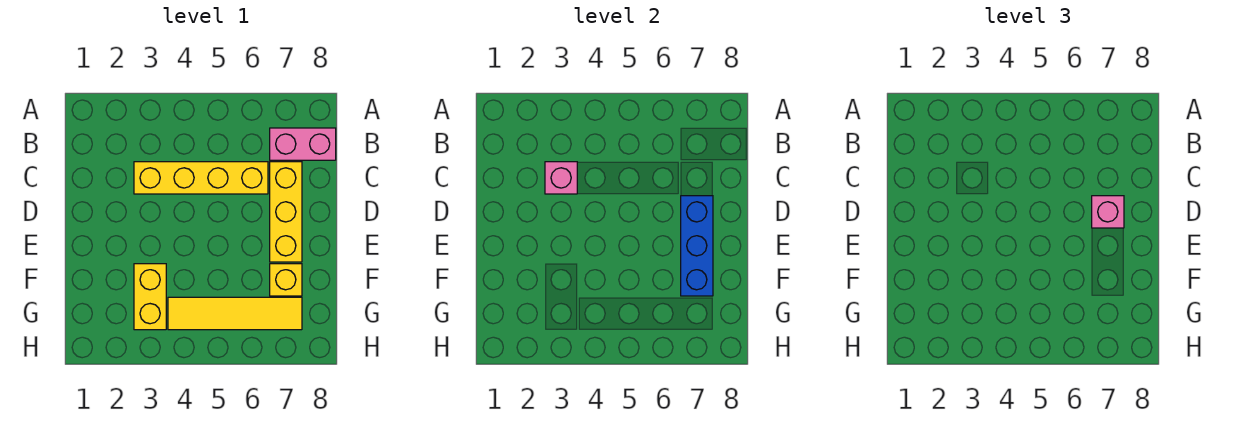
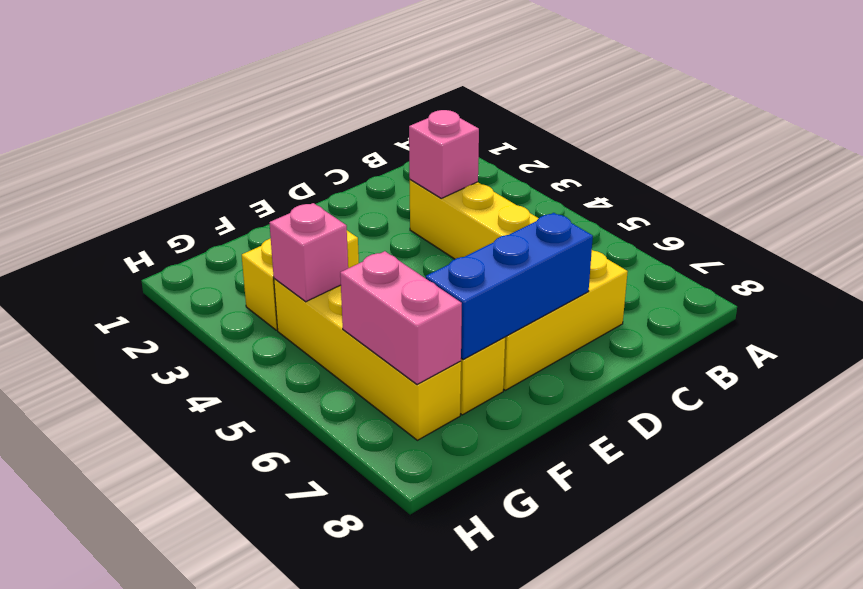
pink 1x2 brick [270,128,336,160] -> pink 1x2 brick moved to [340,251,462,385]
pink 1x1 brick [1092,196,1124,228] -> pink 1x1 brick moved to [269,203,348,302]
yellow 1x4 tile [168,297,302,330] -> yellow 1x4 brick [274,279,461,440]

